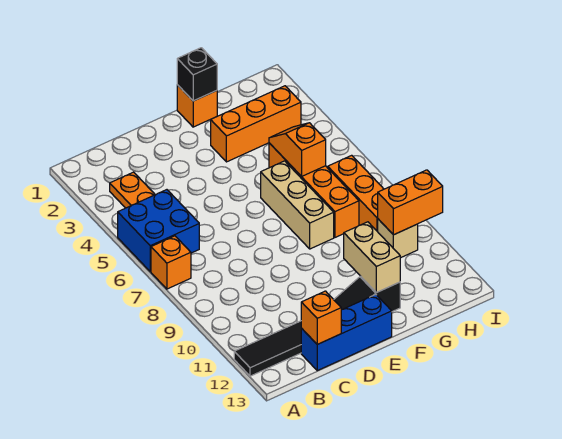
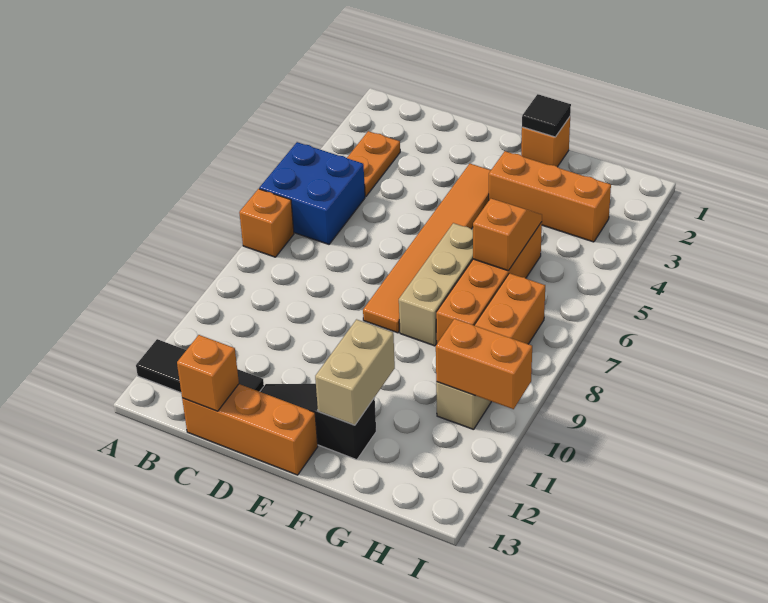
blue 1x3 brick [301,294,392,371] -> orange 1x3 brick [182,384,318,475]
none -> orange 1x6 tile [363,164,491,333]
black 1x1 brick [177,48,217,101] -> black 1x1 tile [522,94,571,137]

